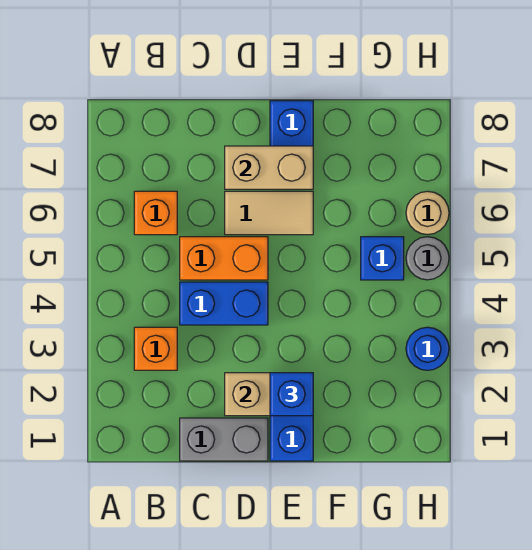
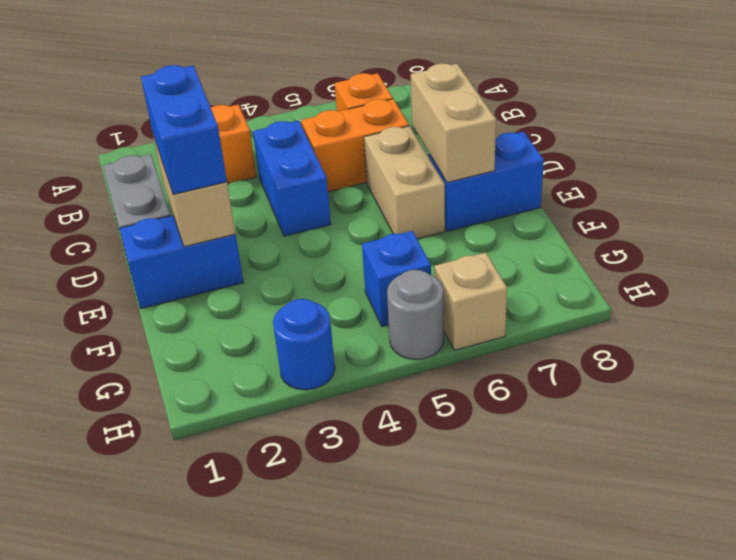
orange 1x2 brick [180,237,268,280] -> orange 1x2 brick turned to [301,99,409,192]
tan 1x2 tile [225,191,313,235] -> tan 1x2 brick [364,126,445,239]
blue 1x1 brick [270,373,313,416] -> blue 1x2 brick [141,65,227,194]
tan 1x1 round brick [406,191,449,235] -> tan 1x1 brick [435,252,507,350]

